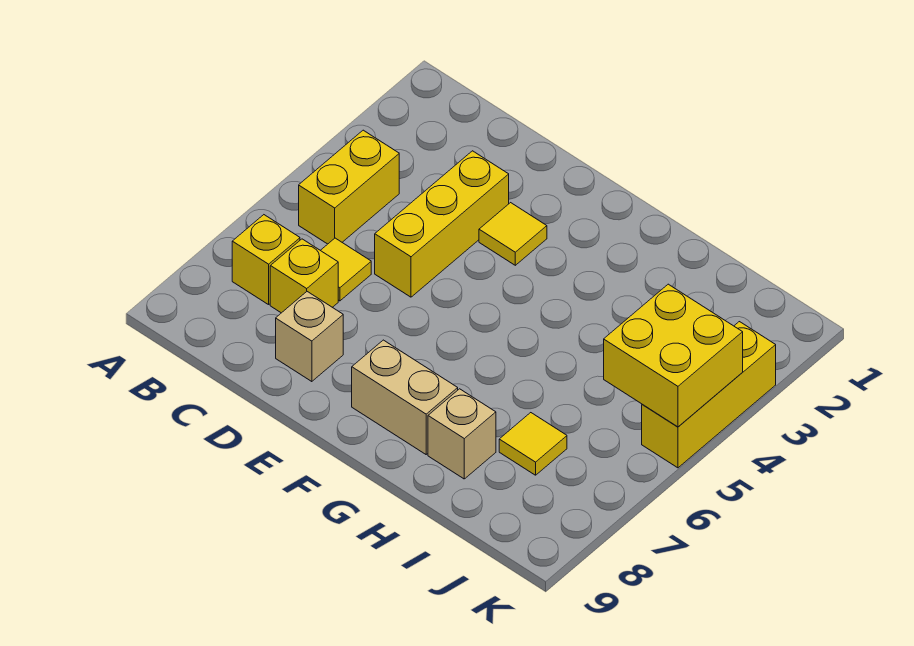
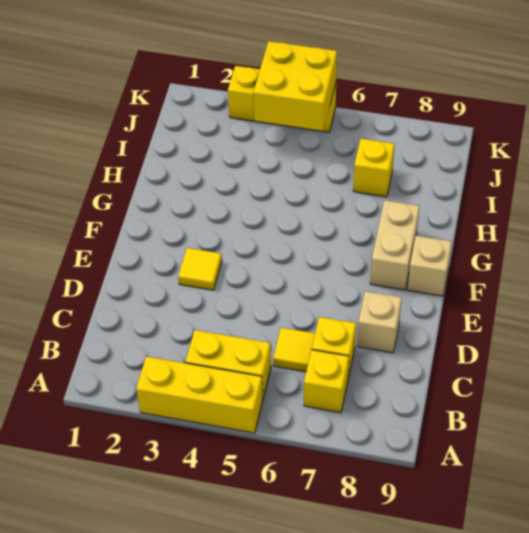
yellow 1x3 brick [375,151,509,297] -> yellow 1x3 brick moved to [136,356,263,433]
tan 1x1 brick [428,389,496,479] -> tan 1x1 brick moved to [408,236,452,296]
yellow 1x1 tile [499,413,567,475] -> yellow 1x1 brick [353,139,395,197]

